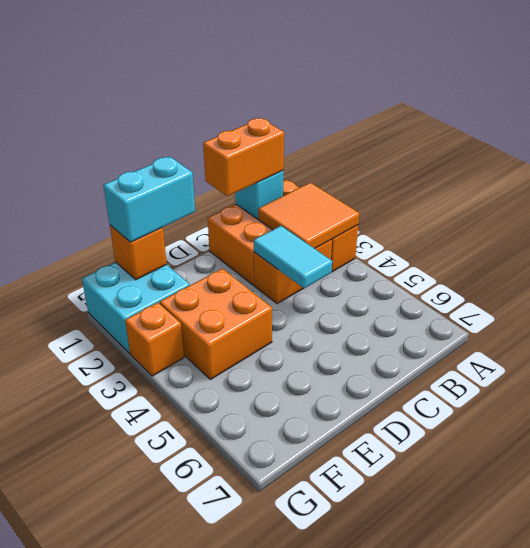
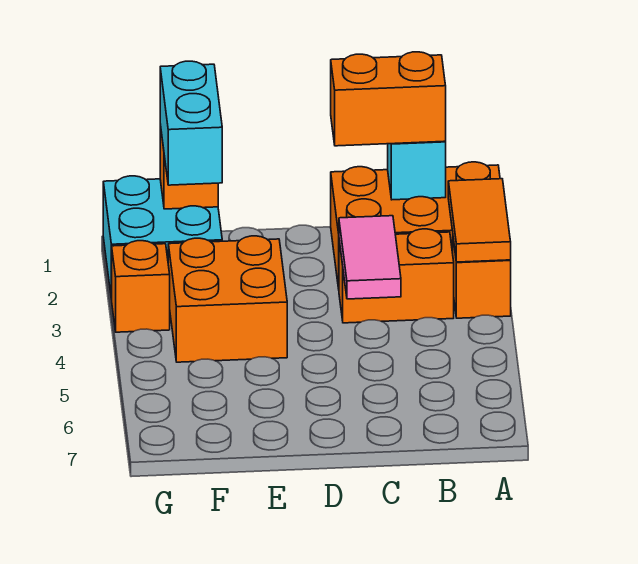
orange 2x2 tile [258,183,359,249] -> orange 1x2 tile [448,179,511,262]
cyan 1x2 tile [254,226,332,288] -> pink 1x2 tile [339,216,401,299]
cyan 1x2 brick [104,157,195,242] -> cyan 1x2 brick turned to [160,61,222,185]

